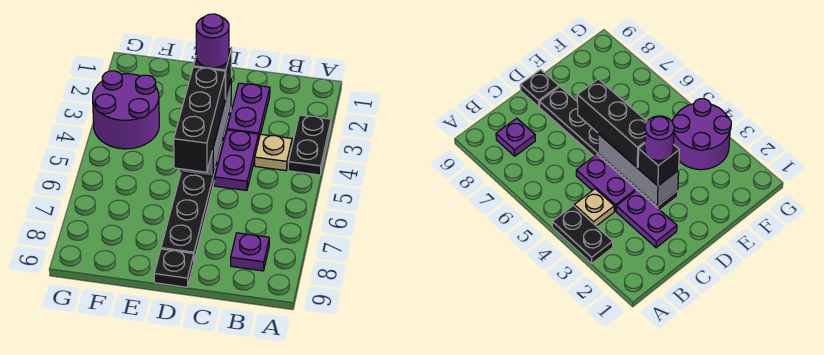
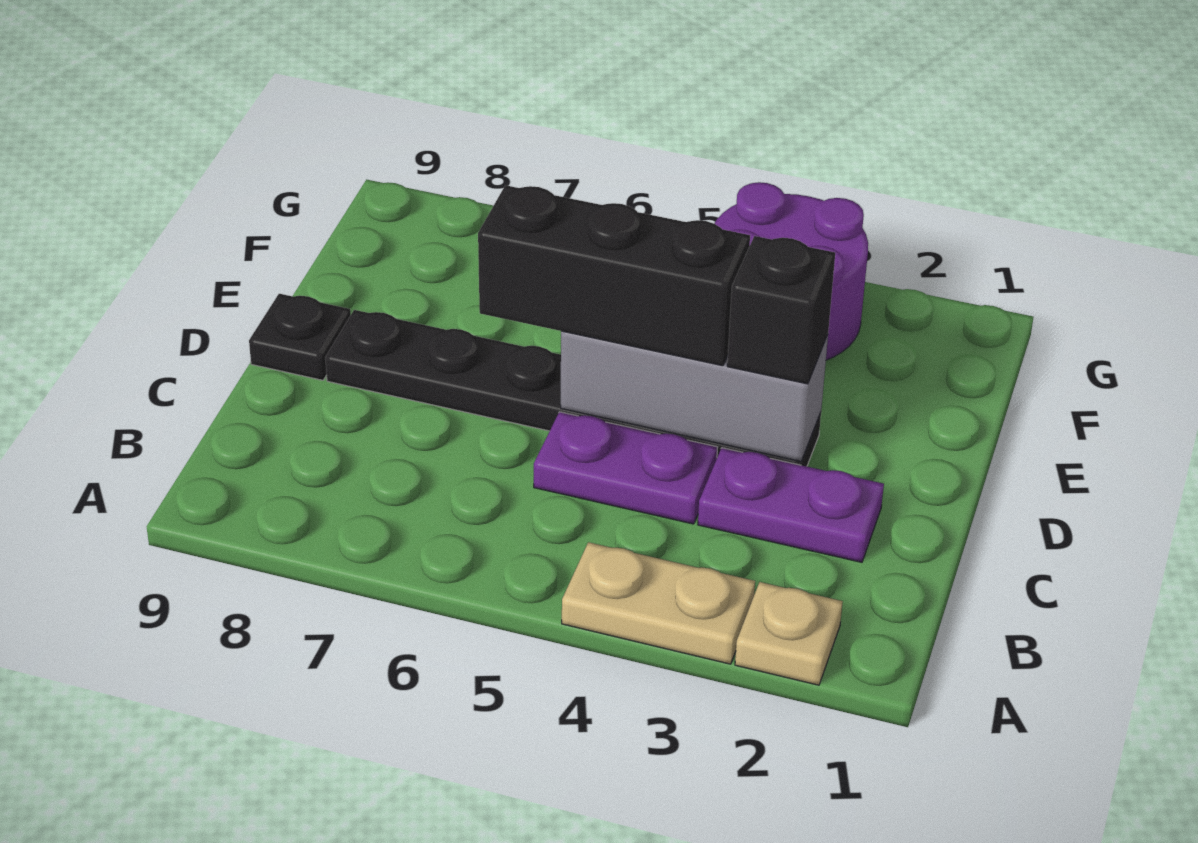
black 1x2 plate [288,115,331,175] -> tan 1x2 plate [562,542,755,664]
tan 1x1 plate [255,134,292,171] -> tan 1x1 plate moved to [735,582,843,685]
purple 1x1 plate [231,233,269,271] -> none
purple 1x1 round brick [196,14,229,68] -> none

